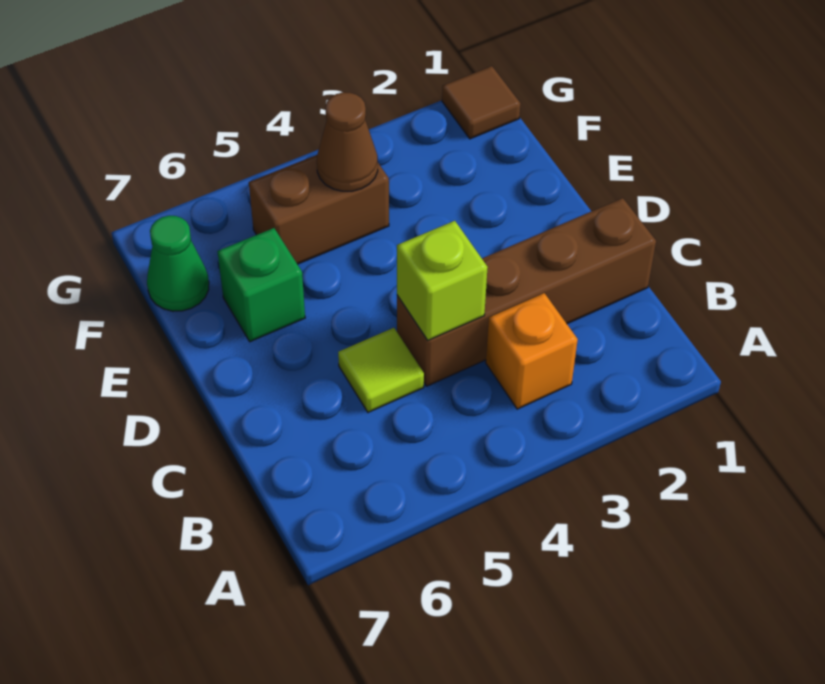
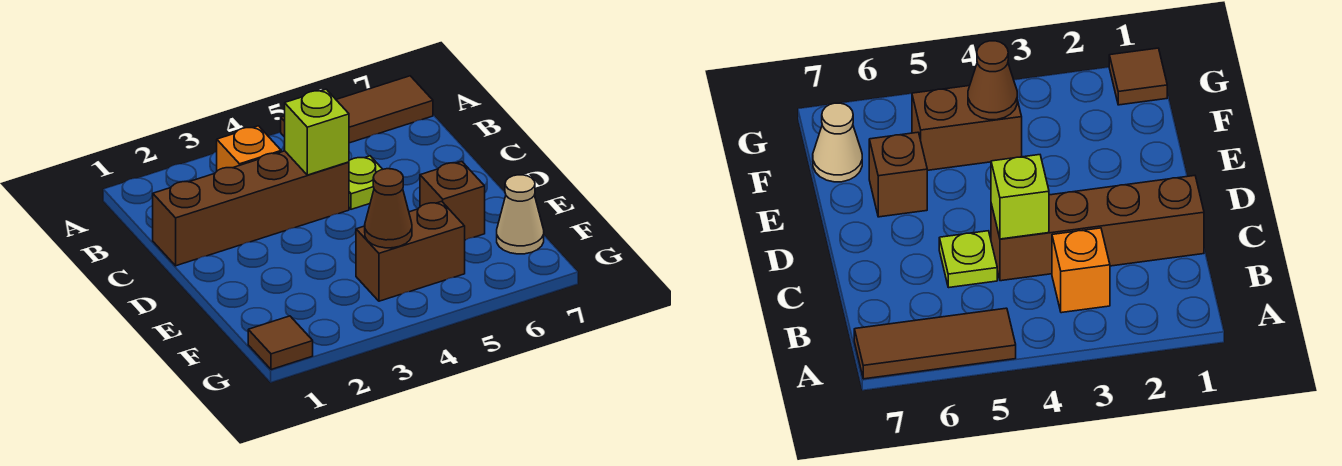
none -> brown 1x3 tile [281,76,433,143]
lime 1x1 tile [338,328,424,412] -> lime 1x1 plate [349,156,383,209]
green 1x1 brick [217,228,305,342] -> brown 1x1 brick [420,161,485,240]
green 1x1 cone [147,216,209,311] -> tan 1x1 cone [497,175,544,254]

